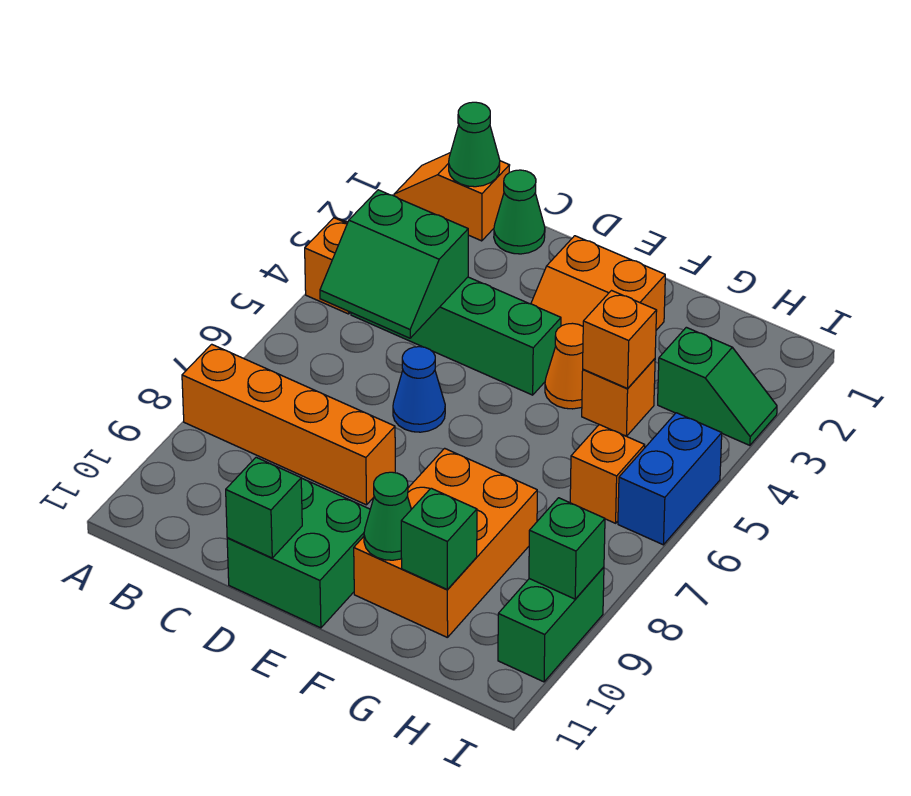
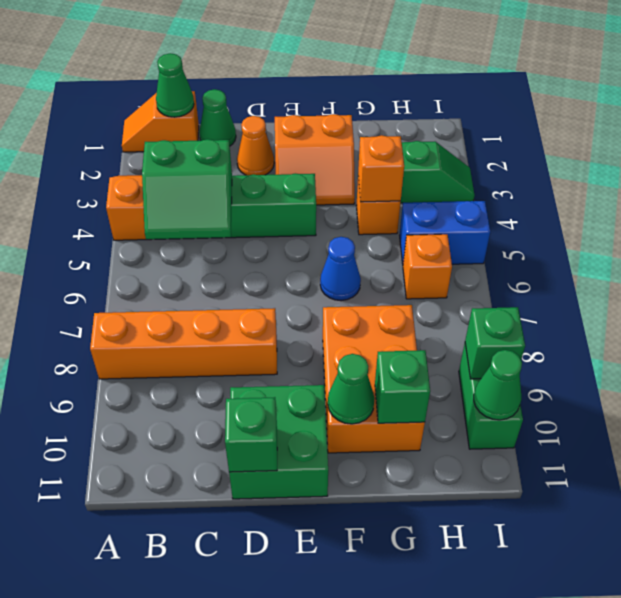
blue 1x1 cone [393,347,445,432] -> blue 1x1 cone moved to [320,237,361,301]
orange 1x1 cone [545,323,583,409] -> orange 1x1 cone moved to [237,116,274,175]
blue 1x2 brick [618,413,722,545] -> blue 1x2 brick turned to [400,201,490,264]
none -> green 1x1 cone [474,350,522,420]

